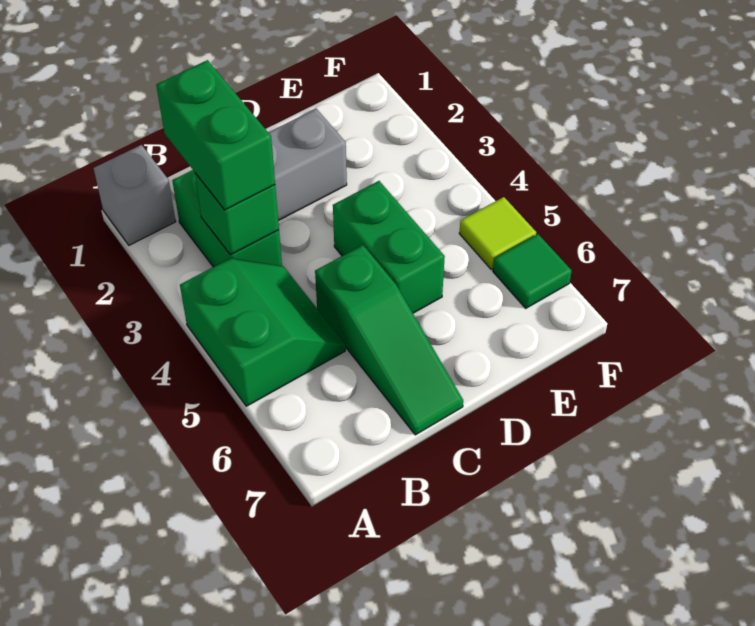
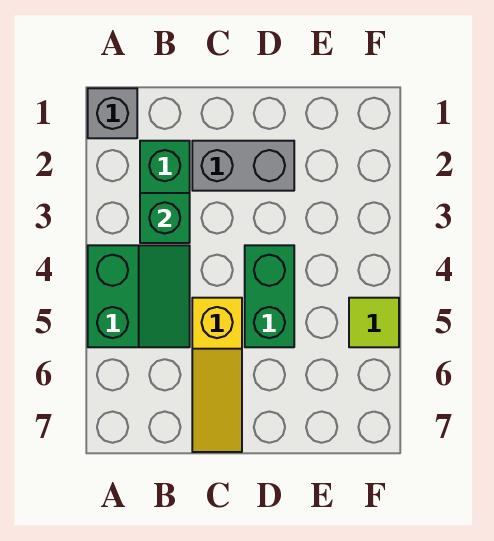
green 1x2 brick [156,60,275,210] -> none
green 1x3 slope [315,245,463,435] -> yellow 1x3 slope [192,298,242,452]
green 1x1 tile [493,234,572,308] -> none

